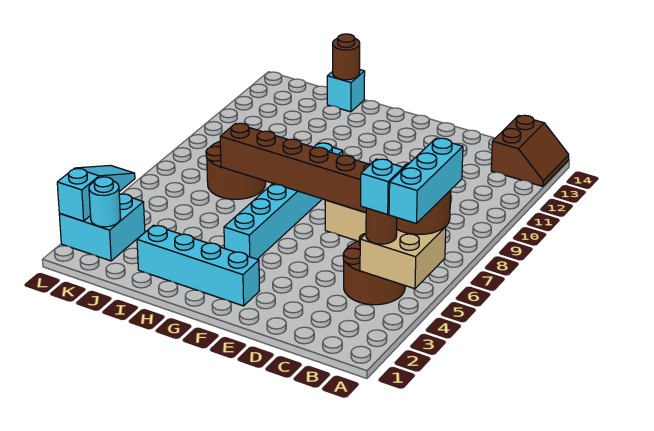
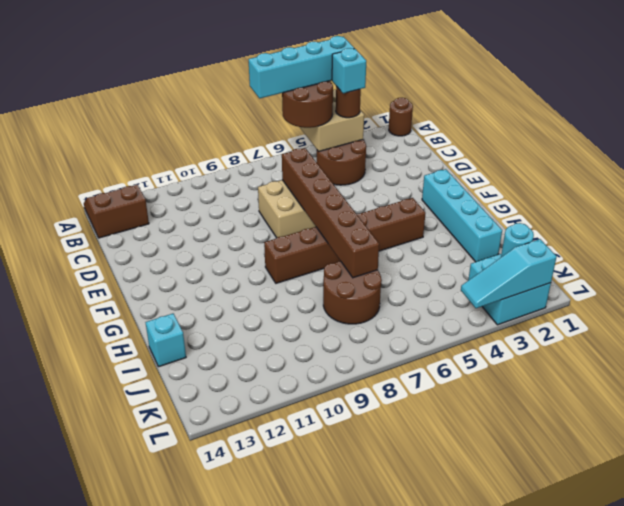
cyan 1x3 brick [389,138,463,224] -> cyan 1x4 brick [248,36,354,99]
cyan 1x6 brick [224,143,343,259] -> brown 1x6 brick [264,198,425,283]
brown 1x1 round brick [333,34,360,80] -> brown 1x1 round brick moved to [389,98,413,136]

